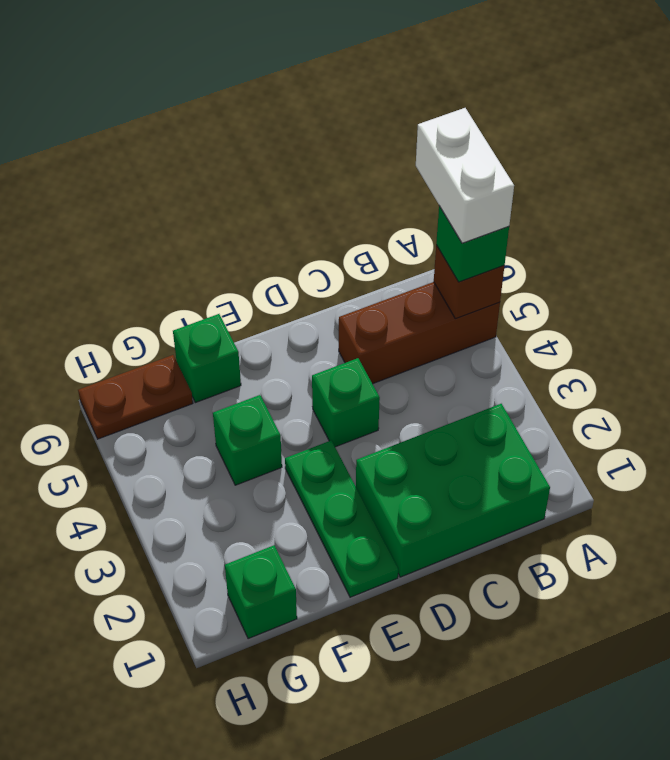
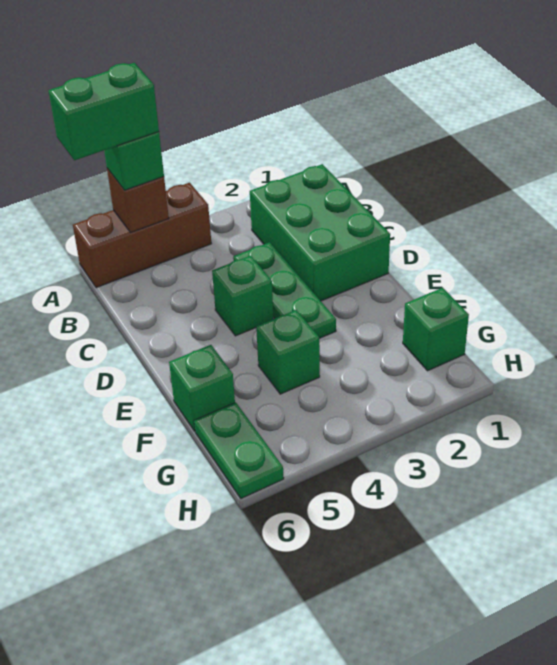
brown 1x3 brick [339,282,500,384] -> brown 1x3 brick turned to [73,183,211,288]
white 1x2 brick [416,108,514,243] -> green 1x2 brick [49,63,159,160]
green 1x3 plate [285,441,398,597] -> green 1x3 plate turned to [233,242,336,338]
brown 1x2 plate [78,355,193,439] -> green 1x2 plate [194,403,284,499]

